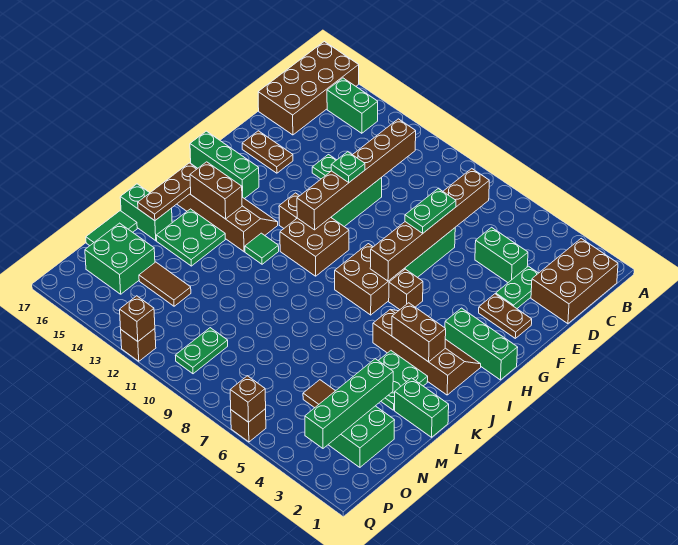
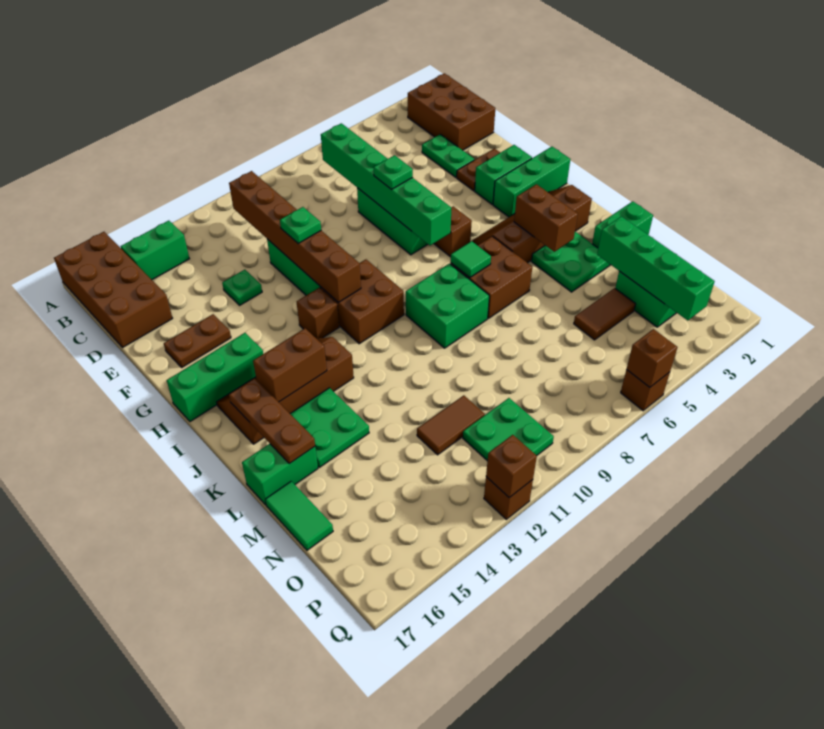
brown 1x6 brick [370,169,489,281] -> green 1x6 brick [321,123,451,246]
green 1x2 brick [475,227,528,282] -> green 1x2 brick moved to [475,145,532,204]
green 1x2 plate [405,189,456,233] -> green 1x1 plate [374,155,413,190]
brown 2x2 brick [335,244,404,315] -> brown 2x2 brick moved to [451,236,532,318]
brown 1x2 brick [392,303,446,362] -> brown 1x2 brick turned to [514,184,578,252]
green 1x1 tile [245,233,279,264] -> green 1x1 tile moved to [451,241,491,278]
brown 1x2 tile [139,262,191,306] -> brown 1x2 tile moved to [417,395,485,455]
green 2x2 brick [85,223,155,294] -> green 2x2 brick moved to [406,264,489,348]
green 1x2 plate [175,328,228,374] -> green 2x2 plate [463,398,554,461]

